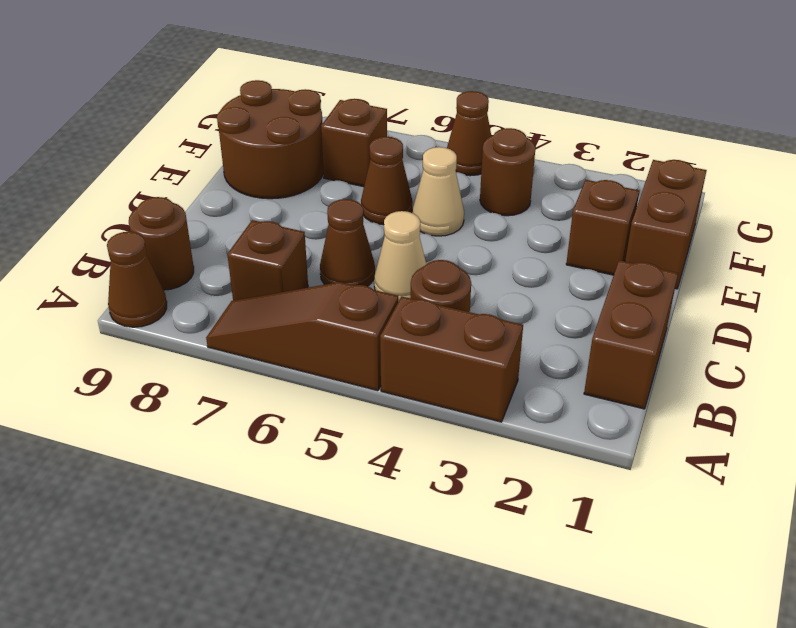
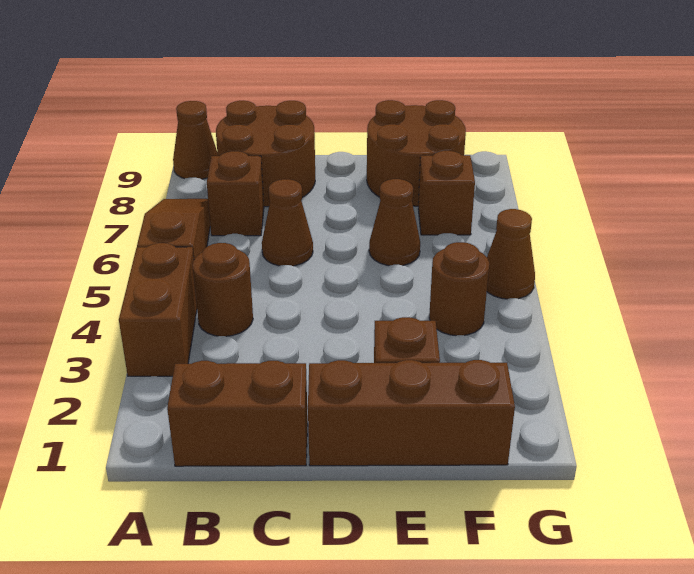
brown 1x1 round brick [129,197,194,290] -> brown 2x2 round brick [216,101,315,207]
tan 1x1 cone [374,211,426,302] -> none
brown 1x2 brick [625,160,707,289] -> brown 1x3 brick [308,360,515,466]
tan 1x1 cone [412,147,464,236] -> none

